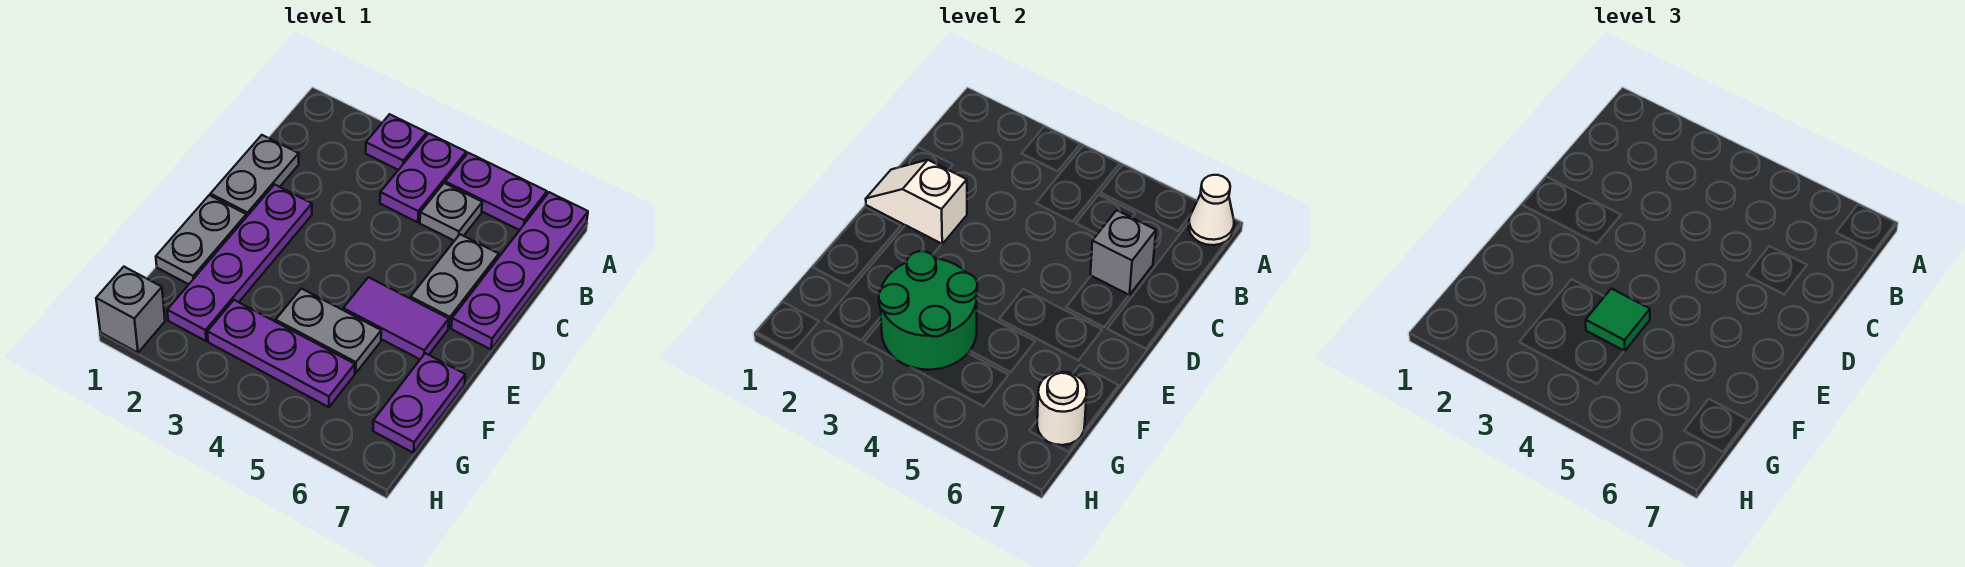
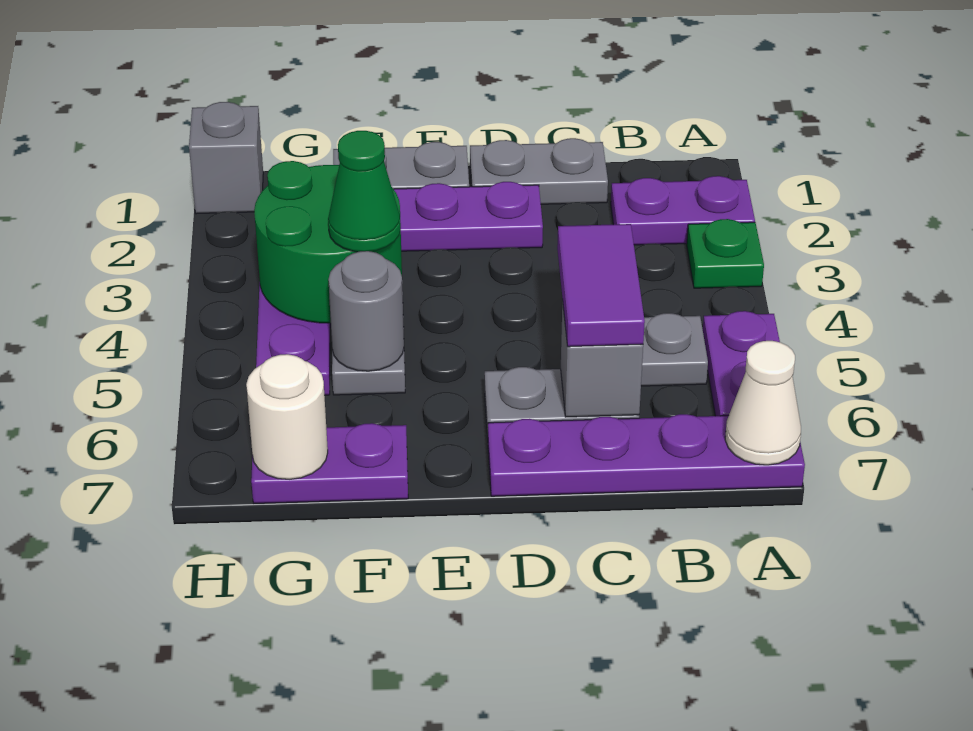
purple 1x1 plate [366,114,427,170] -> green 1x1 plate [687,219,764,288]
purple 1x2 plate [380,134,466,222] -> purple 1x2 plate moved to [611,176,755,245]
white 1x2 slope [866,160,967,244] -> none
purple 1x2 tile [343,277,449,359] -> purple 1x2 tile moved to [557,224,645,347]
green 1x1 tile [1586,289,1650,351] -> green 1x1 cone [328,131,401,252]
none -> grey 1x1 round brick [328,251,404,371]

